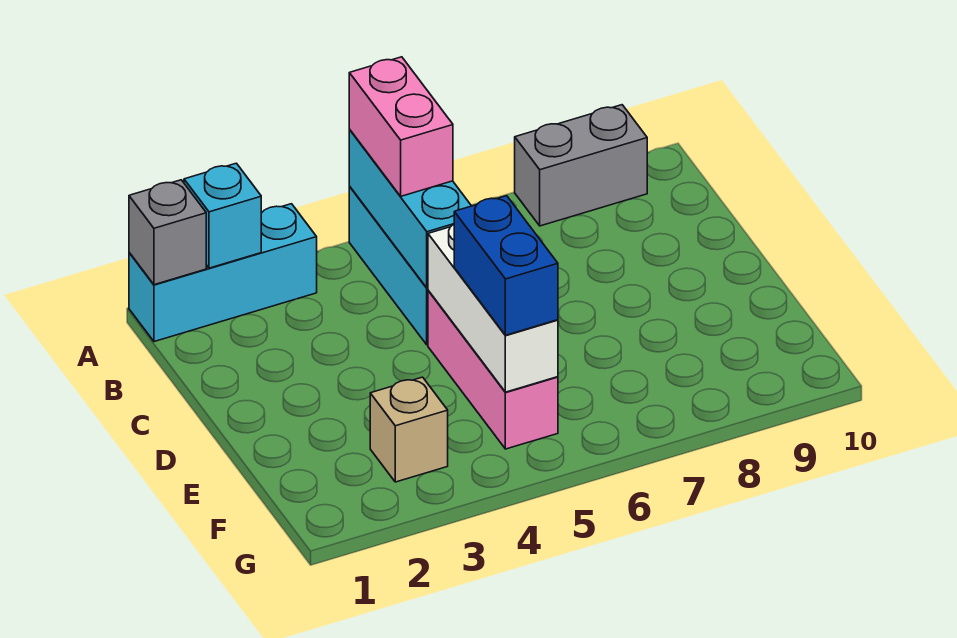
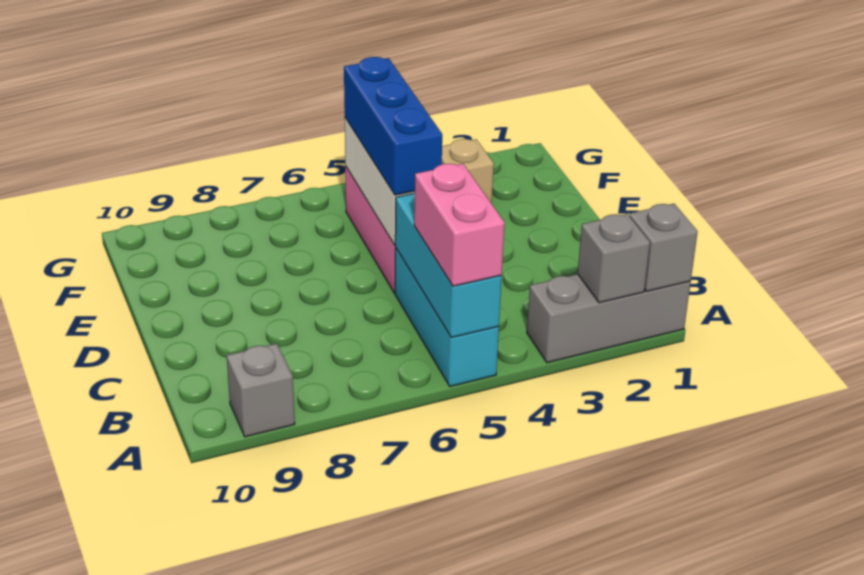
cyan 1x3 brick [129,204,317,342] -> grey 1x3 brick [527,274,691,363]
cyan 1x1 brick [184,163,261,268] -> grey 1x1 brick [578,214,650,303]
grey 1x2 brick [515,105,647,226] -> grey 1x1 brick [227,344,295,437]
blue 1x2 brick [454,196,558,335] -> blue 1x3 brick [344,57,442,195]

